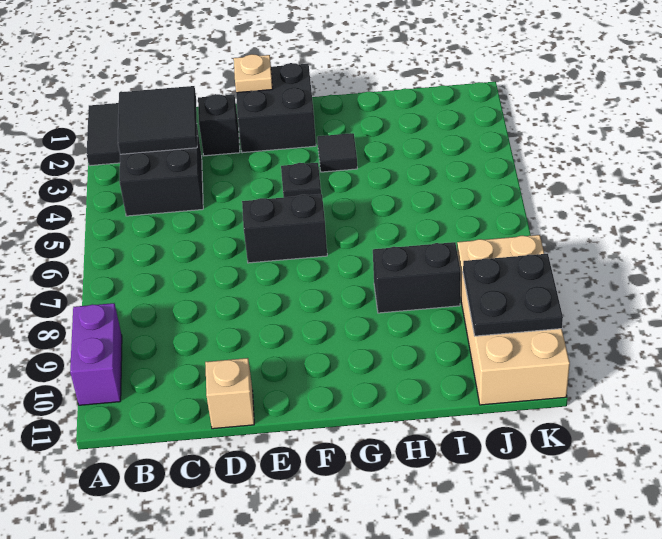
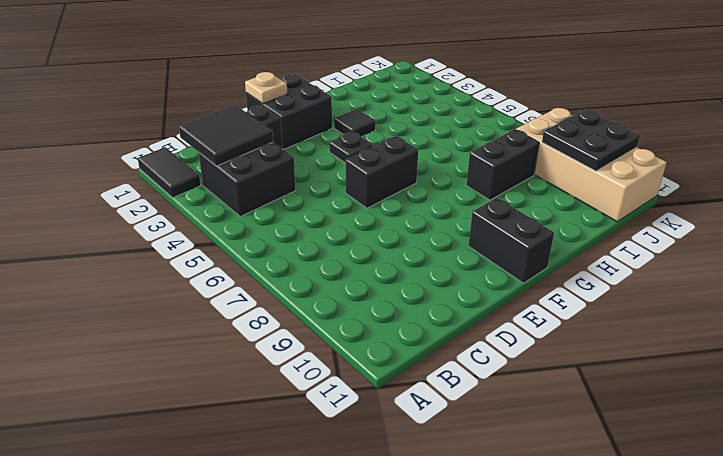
purple 1x2 brick [70,303,122,405] -> none
tan 1x1 brick [205,358,254,429] -> none
none -> black 1x2 brick [469,198,554,283]

